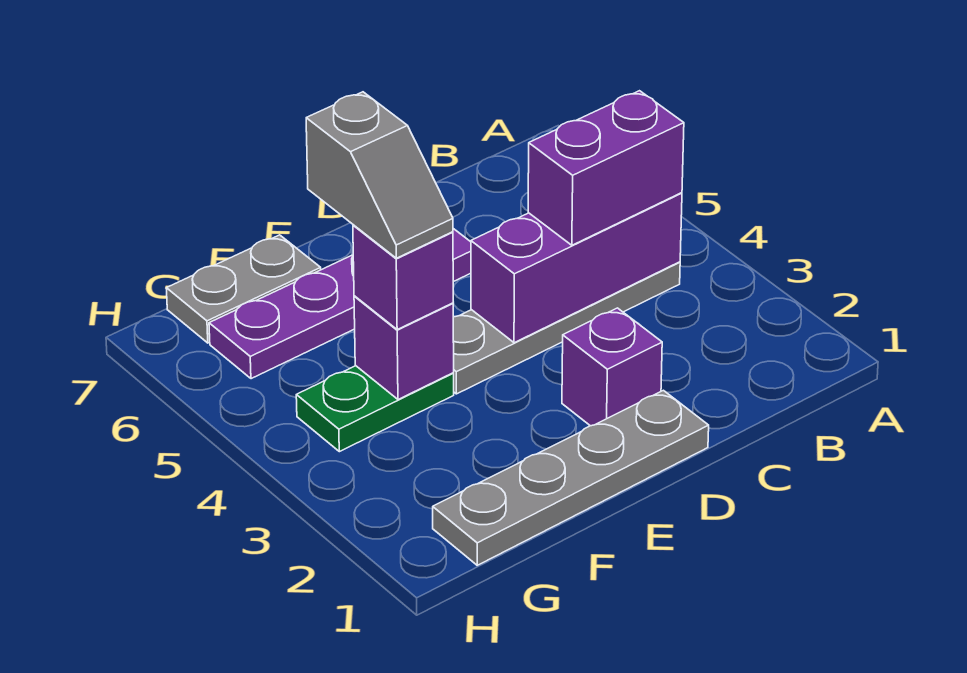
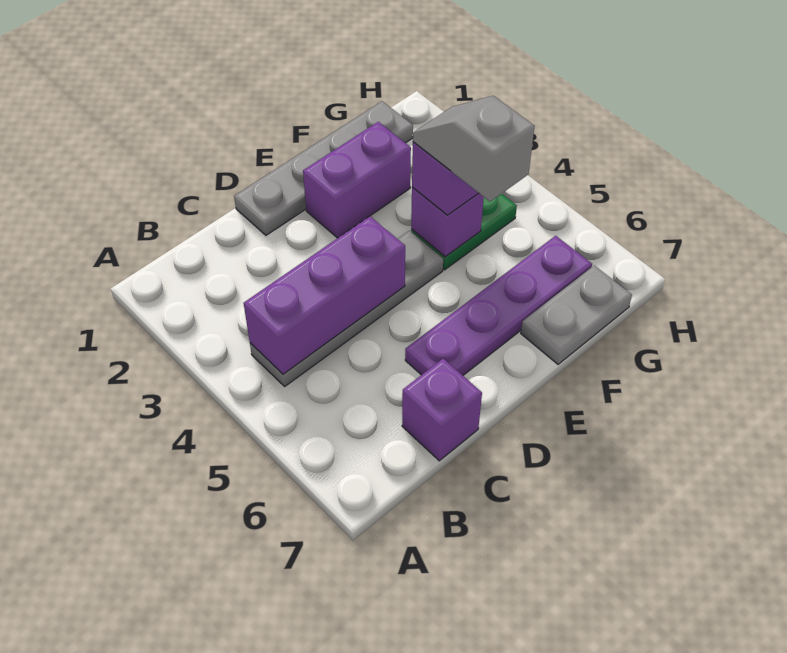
purple 1x2 brick [528,91,684,245] -> purple 1x2 brick moved to [303,122,411,238]
purple 1x1 brick [562,308,662,426] -> purple 1x1 brick moved to [402,359,482,461]

